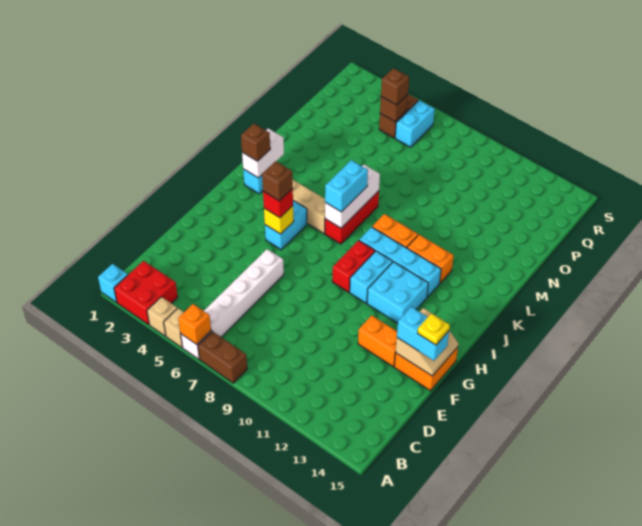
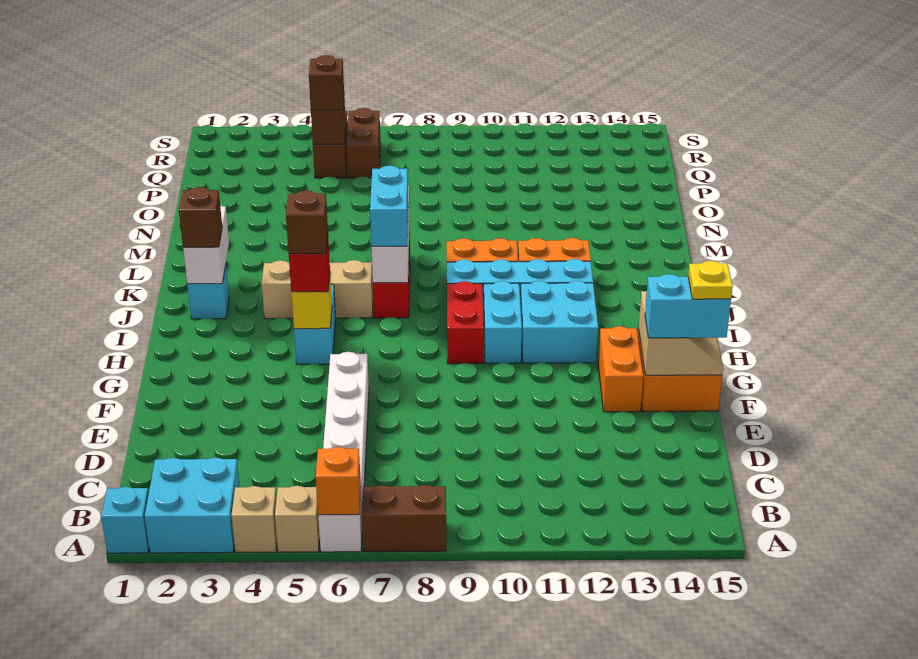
red 2x2 brick [114,261,178,325] -> cyan 2x2 brick [145,457,240,553]
orange 1x2 brick [358,315,397,367] -> orange 1x2 brick turned to [598,326,643,412]
cyan 1x2 brick [395,100,435,147] -> brown 1x2 brick [346,108,381,178]

